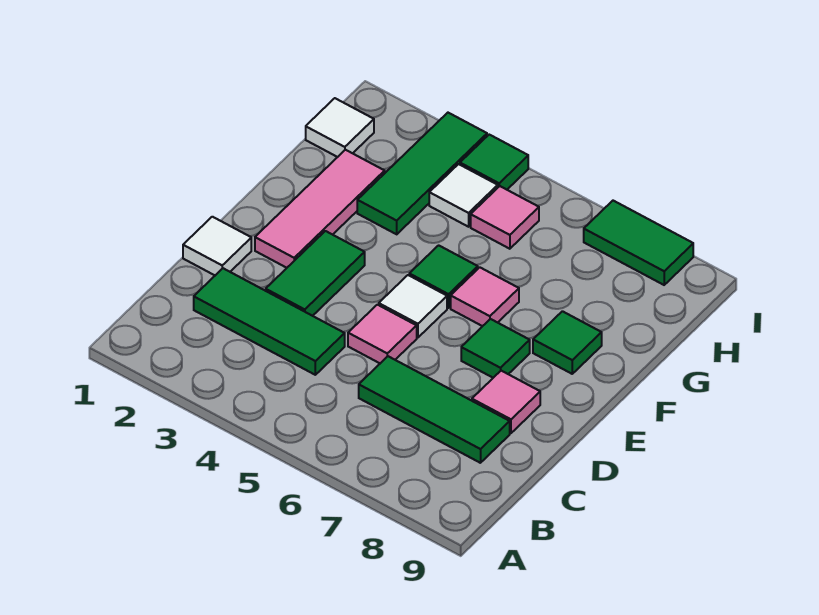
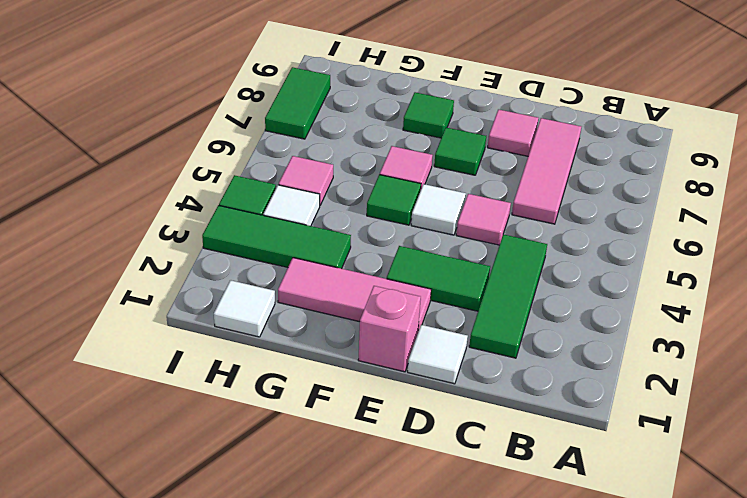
green 1x3 tile [359,356,510,463] -> pink 1x3 tile [512,118,581,224]
none -> pink 1x1 brick [358,286,421,372]

